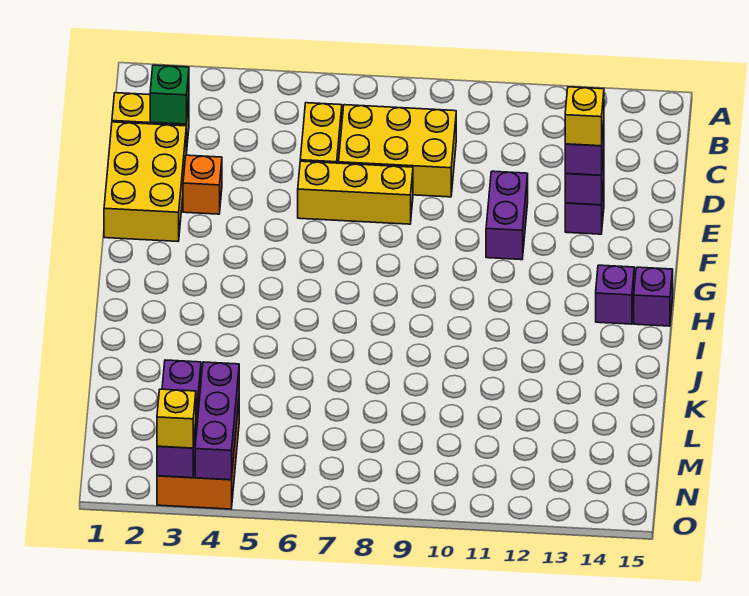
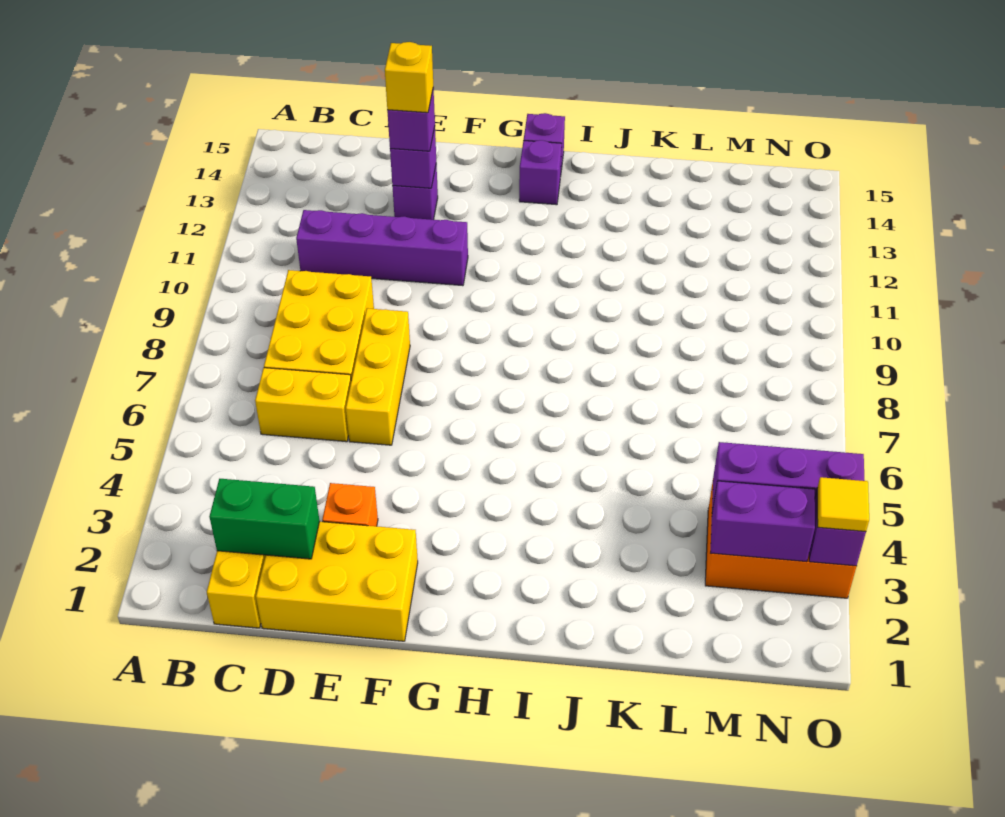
green 1x1 brick [150,65,189,124] -> green 1x2 brick [209,479,319,559]
purple 1x2 brick [486,171,528,260] -> purple 1x4 brick [296,210,468,286]
yellow 1x1 brick [157,389,196,448] -> yellow 1x1 tile [817,477,869,531]

